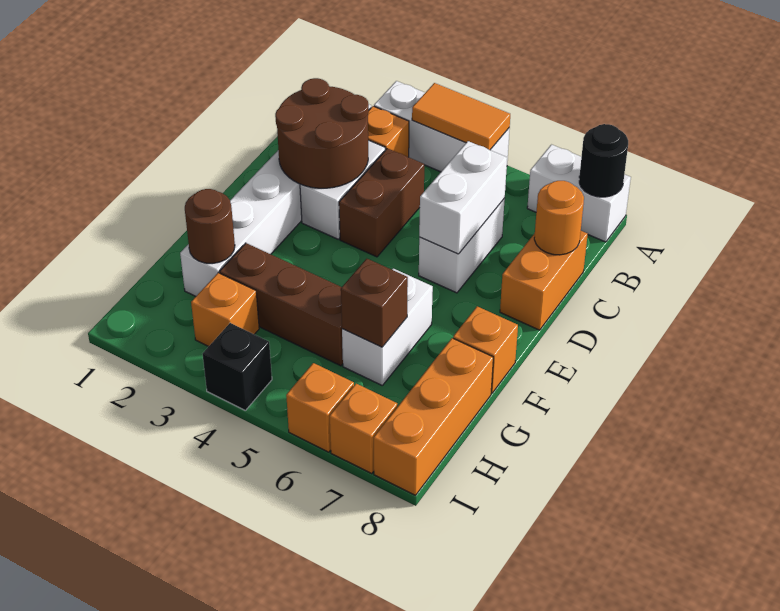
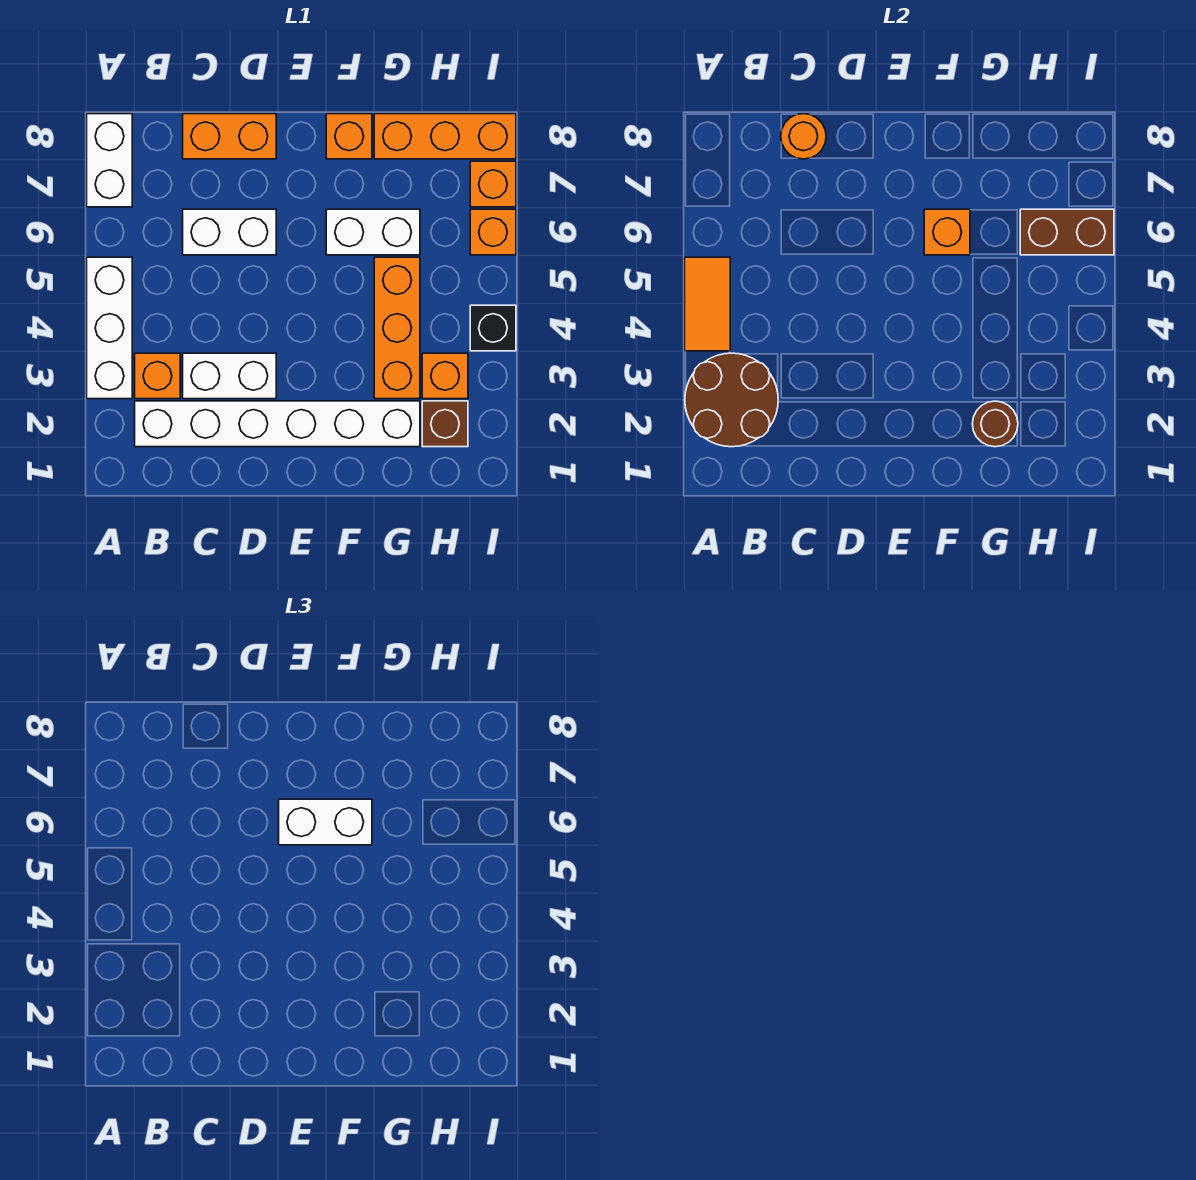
black 1x1 round brick [579,124,628,197] -> none
brown 2x2 round brick [275,78,369,188] -> brown 2x2 round brick moved to [685,353,778,447]
brown 1x2 brick [339,148,424,257] -> brown 1x2 brick moved to [1020,209,1114,255]
white 1x2 brick [419,141,507,254] -> white 1x2 brick moved to [279,799,372,845]
none -> orange 1x1 brick [924,209,970,255]
brown 1x3 brick [220,243,343,366] -> orange 1x3 brick [374,257,420,399]
brown 1x1 brick [341,259,408,347] -> brown 1x1 brick moved to [422,401,468,447]

